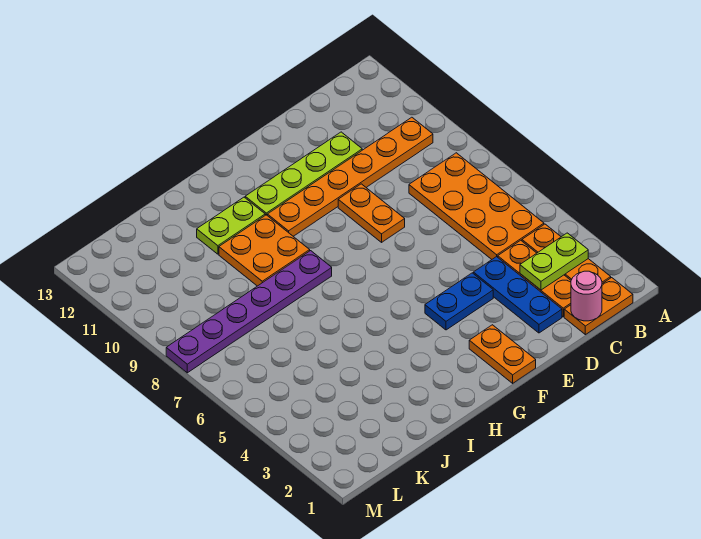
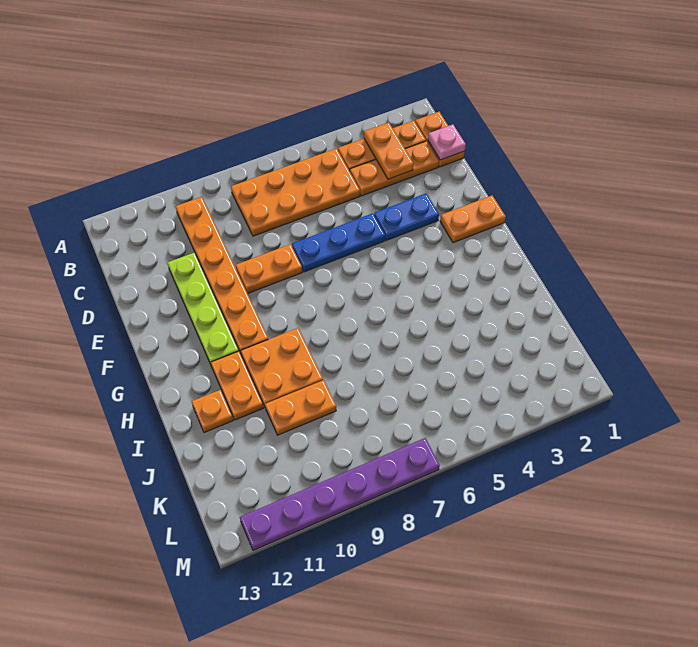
lime 1x2 plate [520,233,588,290] -> orange 1x2 plate [364,122,413,179]
pink 1x1 round brick [571,271,602,321] -> pink 1x1 plate [428,124,466,160]
blue 1x3 plate [473,257,562,333] -> blue 1x3 plate moved to [292,213,385,272]
blue 1x2 plate [425,273,493,330] -> blue 1x2 plate turned to [374,193,439,241]
purple 1x6 plate [166,251,332,373] -> purple 1x6 plate turned to [240,438,440,550]
lime 1x2 plate [197,197,265,254] -> orange 1x2 plate [211,351,263,420]
none -> orange 1x1 plate [192,390,233,432]
none -> orange 1x2 plate [265,380,336,435]

